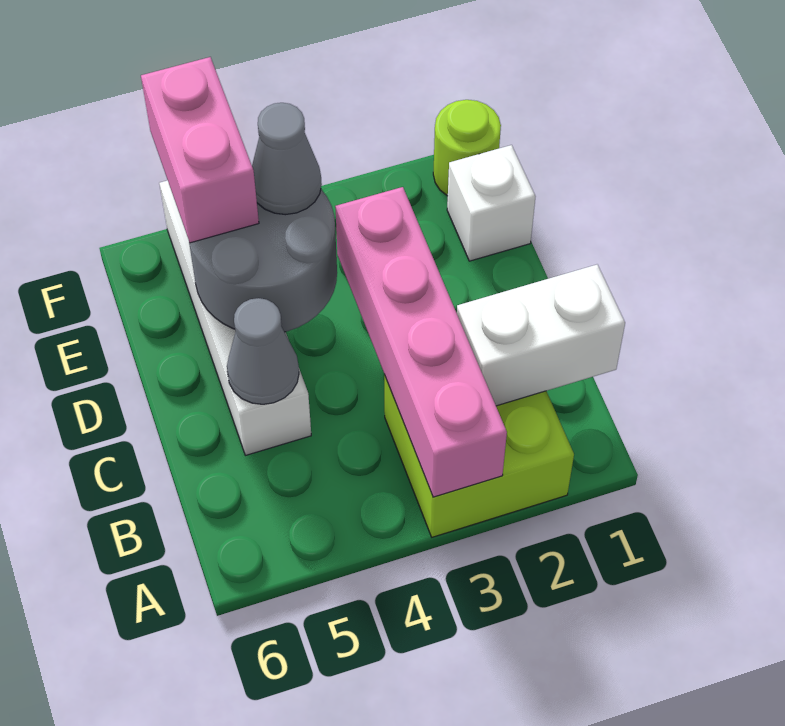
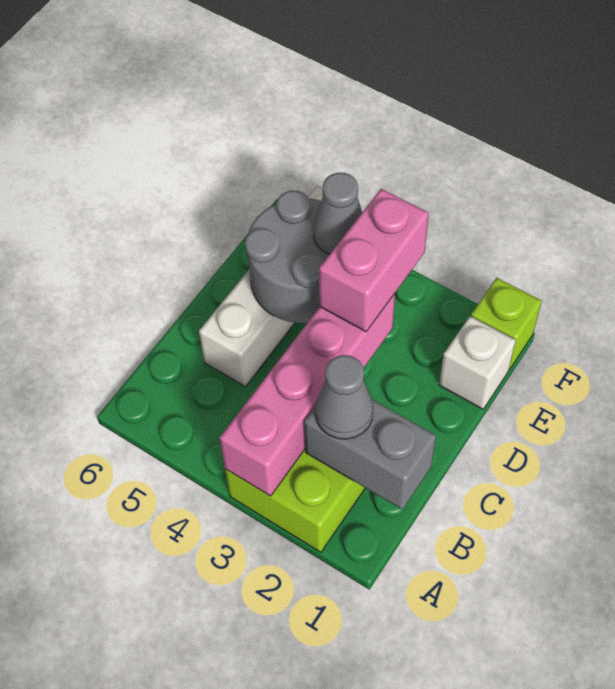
white 1x2 brick [457,265,625,406] -> grey 1x2 brick [304,400,436,509]
grey 1x1 cone [227,298,299,404] -> grey 1x1 cone moved to [315,355,373,439]
pink 1x2 brick [141,57,259,243] -> pink 1x2 brick moved to [319,189,429,332]
lime 1x1 round brick [433,100,501,196] -> lime 1x1 brick [471,278,542,370]

